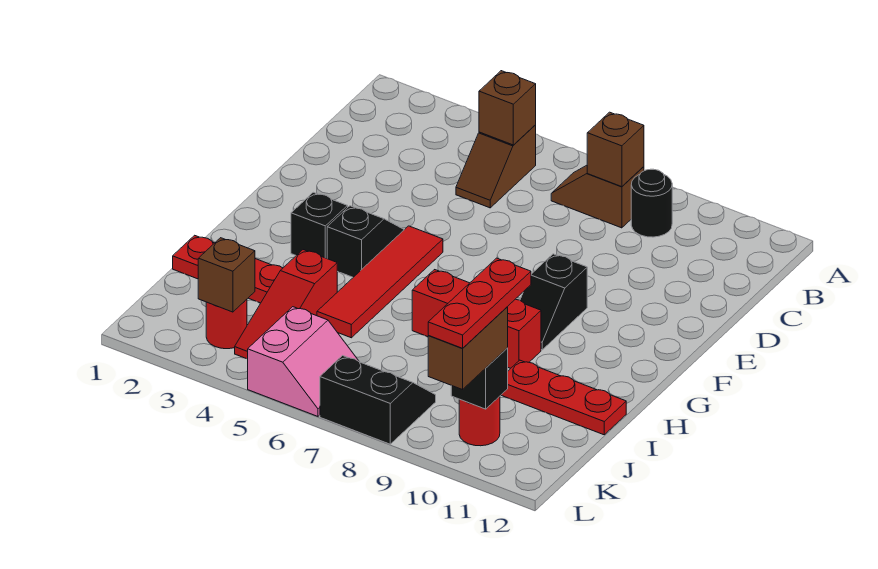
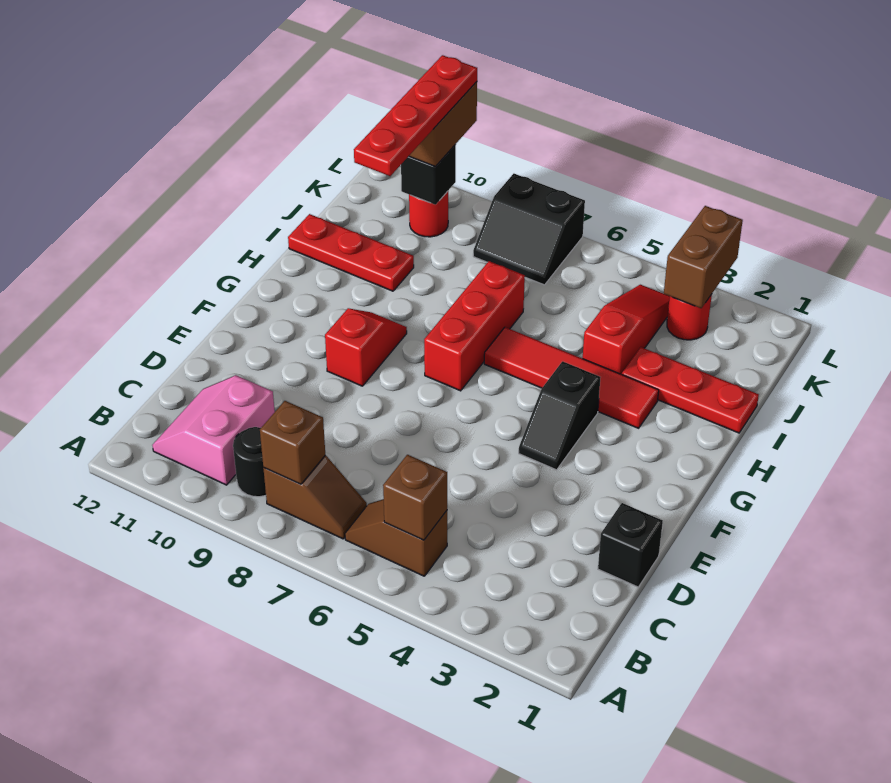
brown 1x2 slope [456,125,536,208] -> brown 1x2 slope turned to [345,499,447,576]
red 1x4 tile [317,226,443,338] -> red 1x4 tile turned to [484,327,659,428]
black 1x2 slope [520,254,587,350] -> red 1x2 slope [325,308,407,386]
black 1x1 brick [291,192,348,258] -> black 1x1 brick moved to [598,503,663,587]
red 1x3 brick [412,270,541,368] -> red 1x3 brick turned to [424,261,525,391]
red 1x3 plate [428,258,531,348] -> red 1x4 plate [354,55,477,176]
brown 1x1 brick [198,238,255,312] -> brown 1x2 brick [664,206,743,308]
pink 2x2 slope [248,307,358,416] -> pink 2x2 slope moved to [152,375,275,485]

